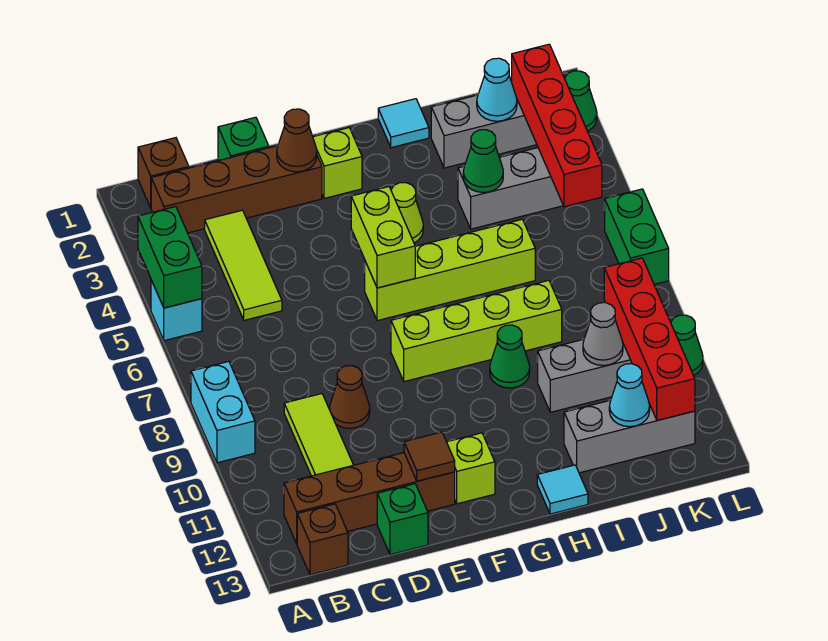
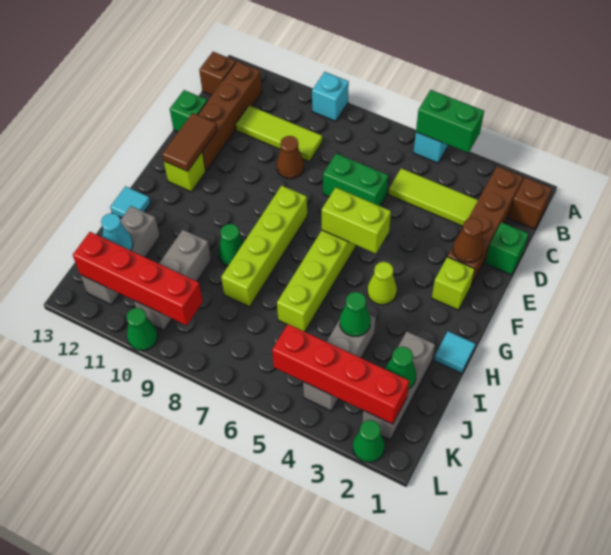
cyan 1x2 brick [191,361,255,463] -> cyan 1x1 brick [312,72,349,121]
brown 1x1 tile [404,432,455,481] -> brown 1x2 tile [162,113,217,171]
cyan 1x1 cone [477,58,517,121] -> green 1x1 cone [385,347,416,389]
grey 1x1 cone [583,303,623,366] -> none
green 1x2 brick [604,189,669,284] -> green 1x2 brick moved to [323,154,388,206]

